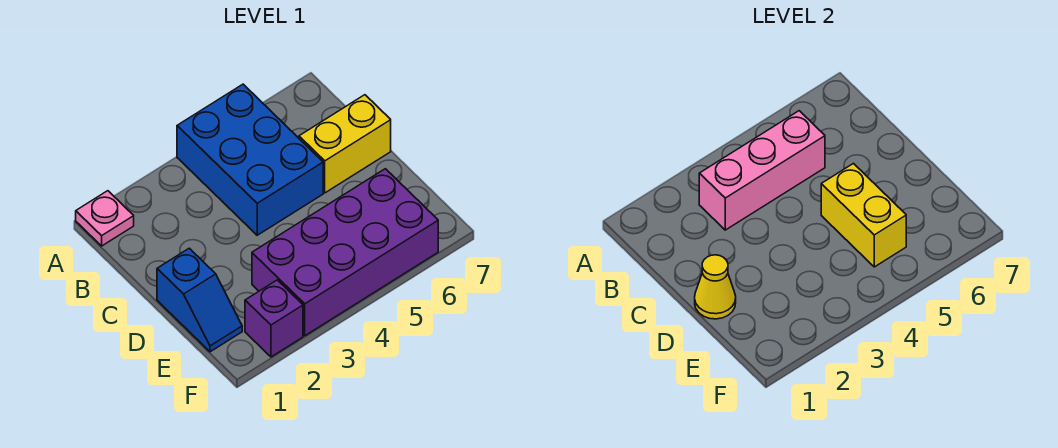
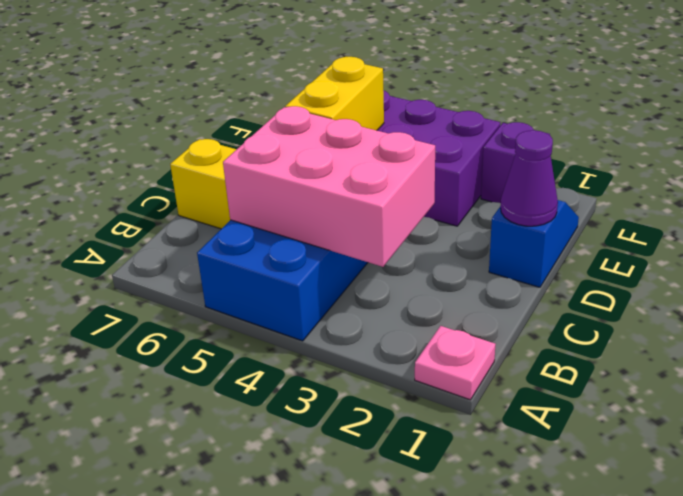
pink 1x3 brick [699,111,825,230] -> pink 2x3 brick [223,106,435,267]
yellow 1x1 cone [695,255,736,319] -> purple 1x1 cone [501,130,558,226]

